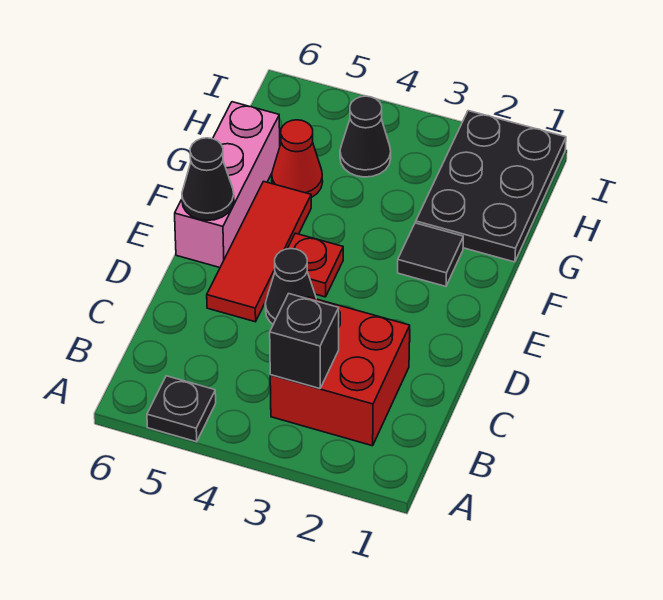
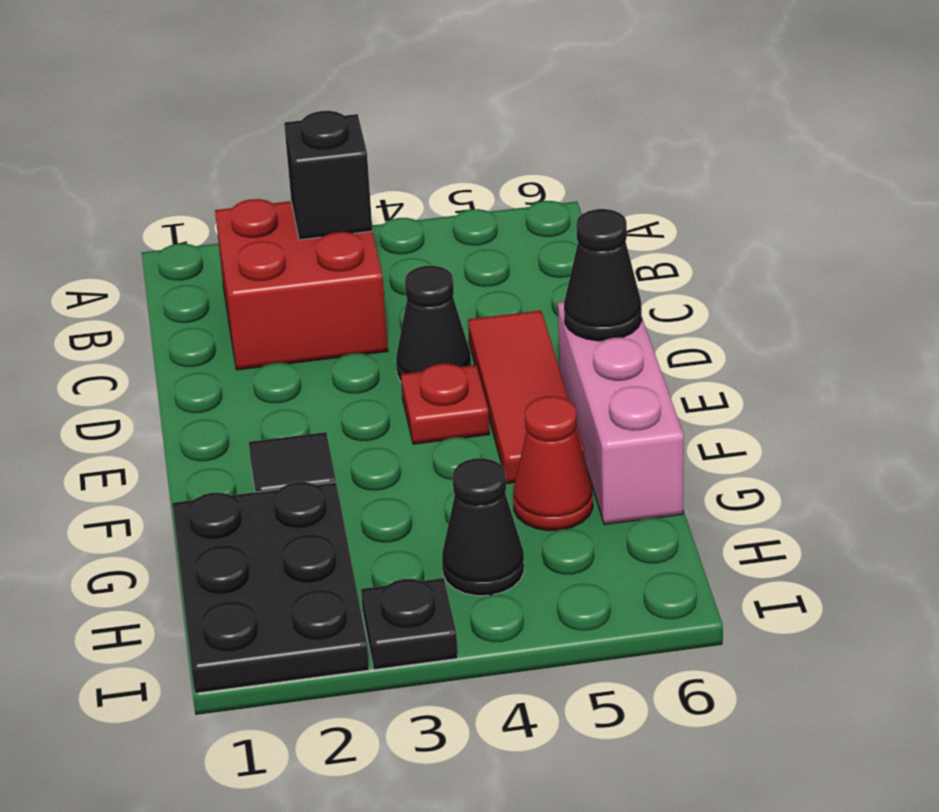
black 1x1 plate [147,376,216,442] -> black 1x1 plate moved to [361,578,458,670]

